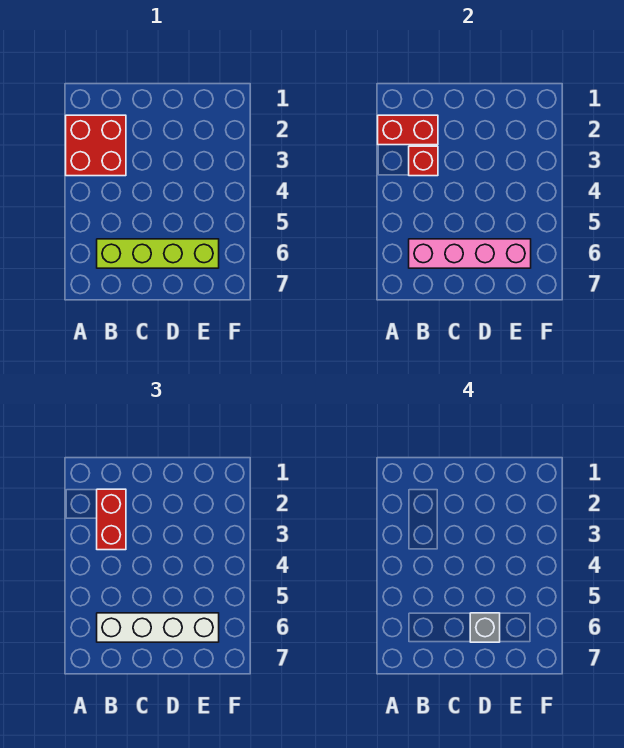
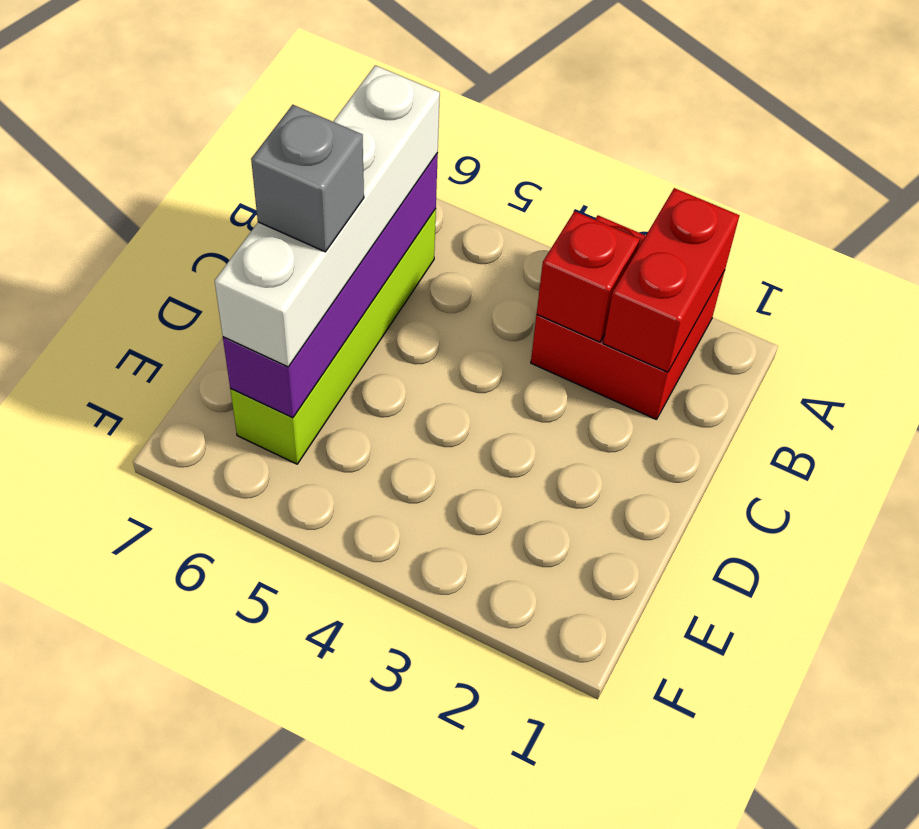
red 1x2 brick [97,489,126,550] -> none
pink 1x4 brick [409,239,531,268] -> purple 1x4 brick [223,153,438,418]

